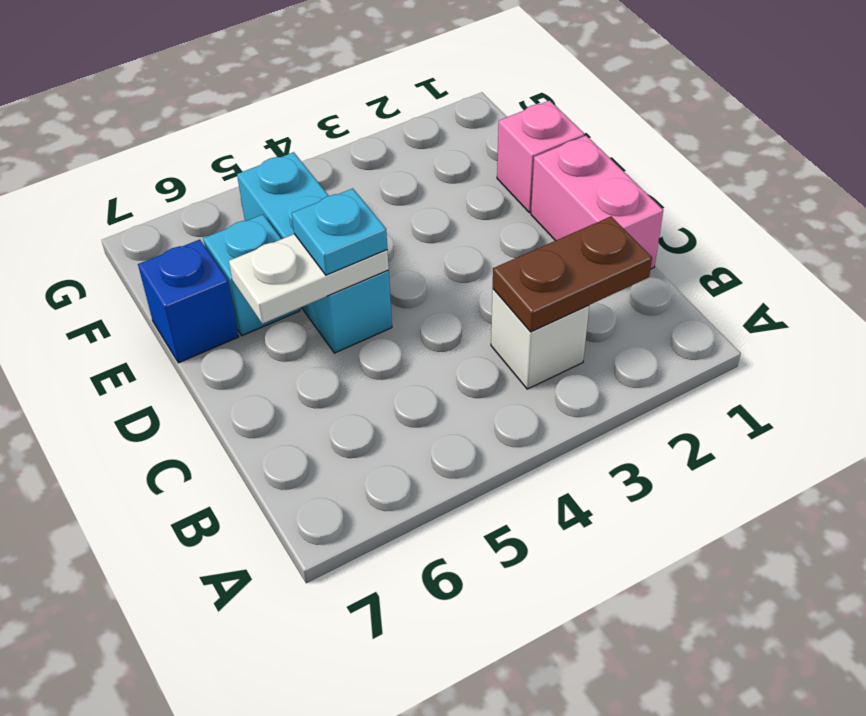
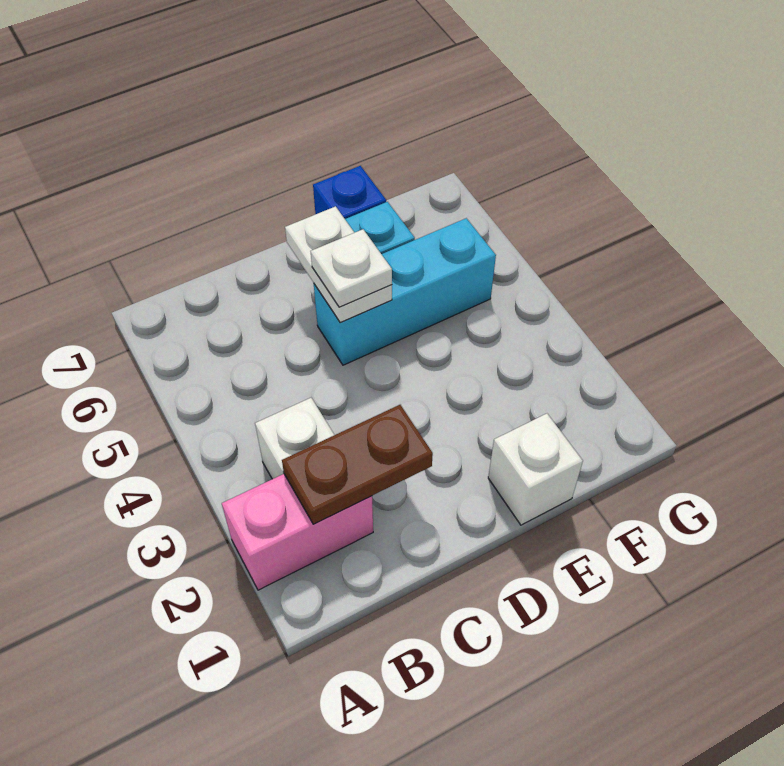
brown 1x2 plate [493,216,652,332] -> brown 1x2 plate turned to [282,405,433,524]
pink 1x2 brick [531,136,663,269] -> pink 1x2 brick moved to [222,474,373,590]
cyan 1x1 plate [292,188,387,275] -> white 1x1 plate [311,229,392,307]
pink 1x1 brick [497,100,584,213] -> white 1x1 brick [488,414,583,525]

